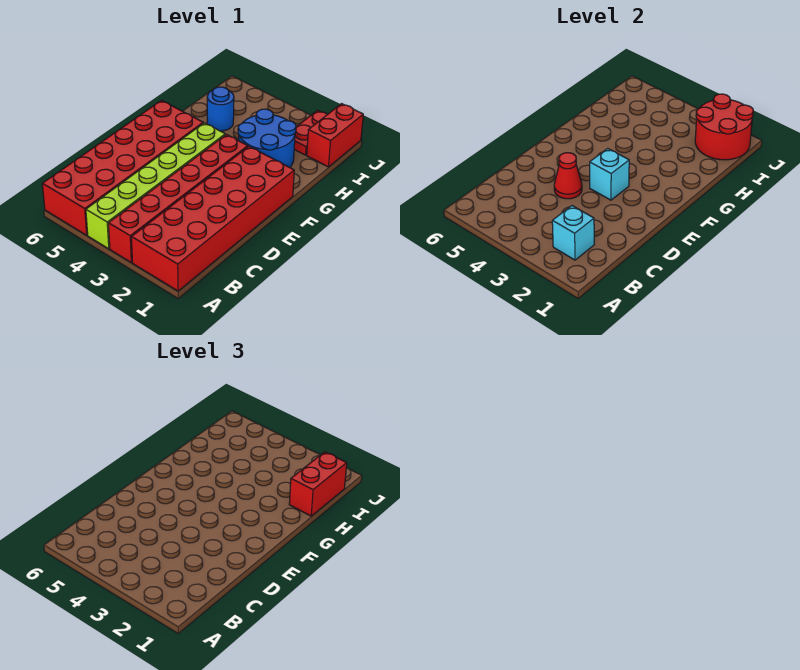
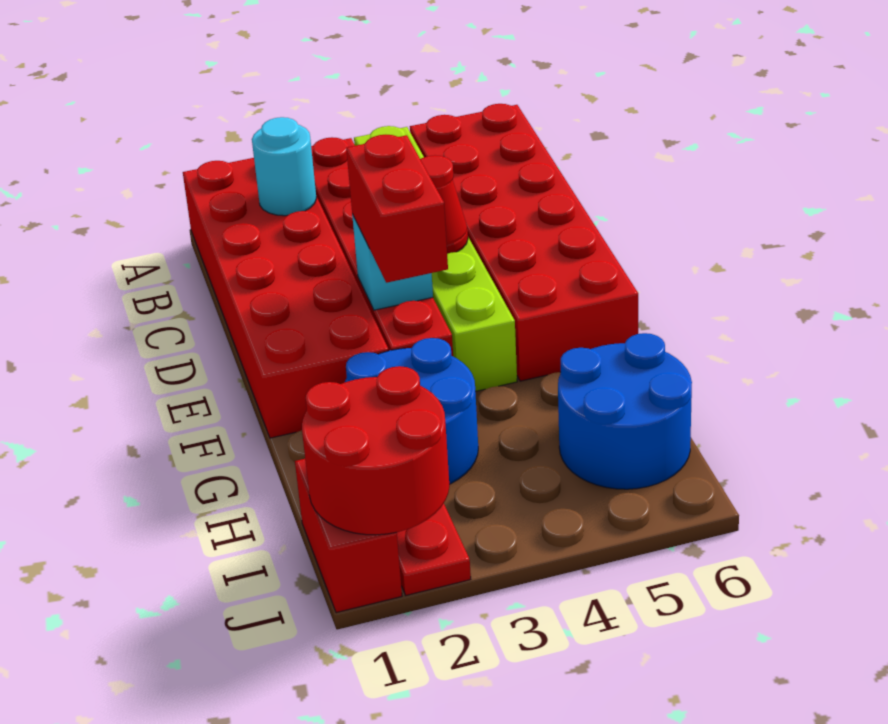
cyan 1x1 brick [552,206,594,260] -> cyan 1x1 round brick [252,117,316,216]
red 1x2 brick [289,452,347,516] -> red 1x2 brick moved to [346,135,448,283]
blue 1x1 round brick [207,87,234,131] -> blue 2x2 round brick [558,333,692,489]

